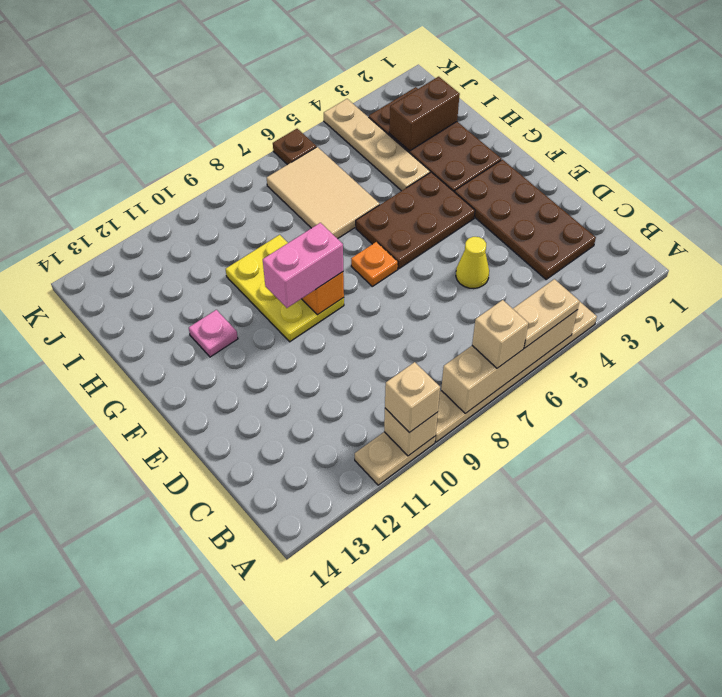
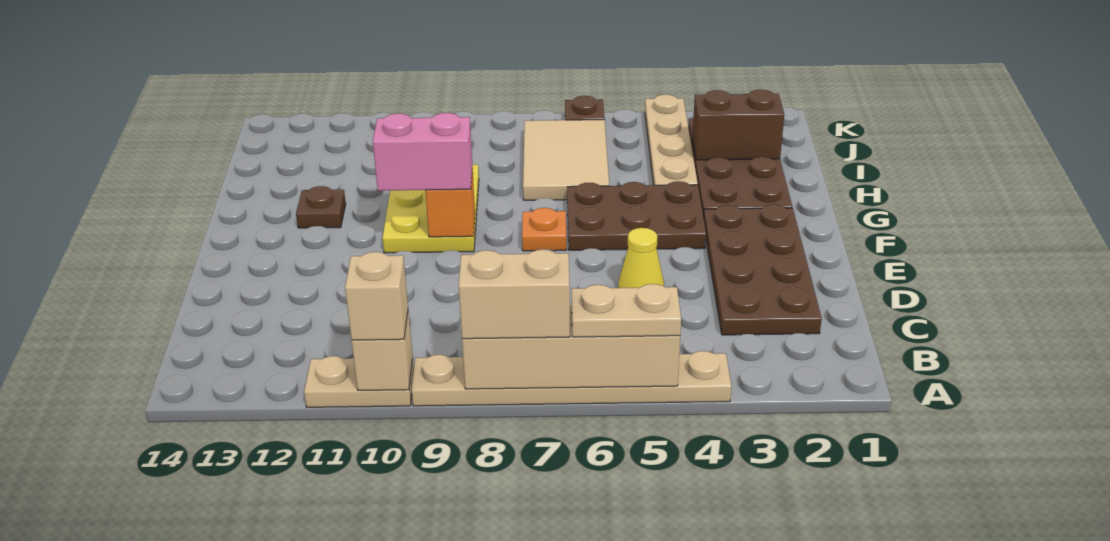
tan 1x1 brick [472,300,528,368] -> tan 1x2 brick [459,250,570,339]
pink 1x1 plate [189,310,238,357] -> brown 1x1 plate [296,186,346,228]

